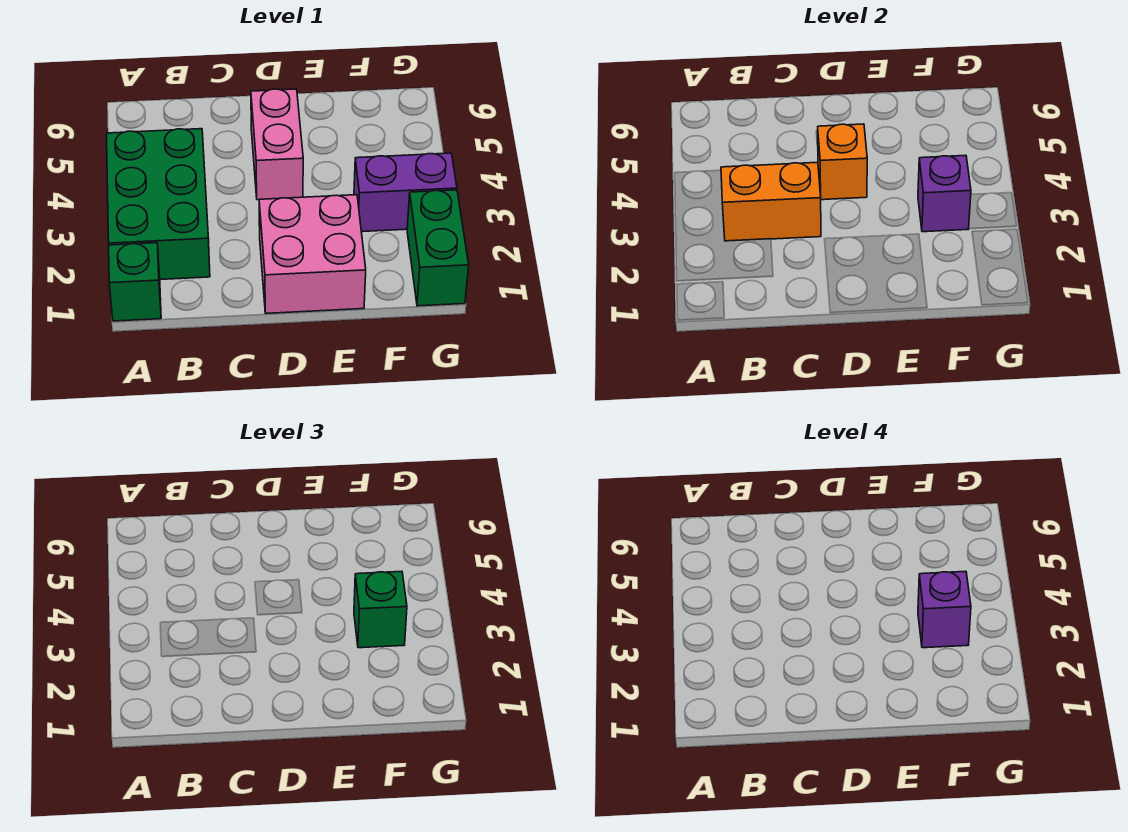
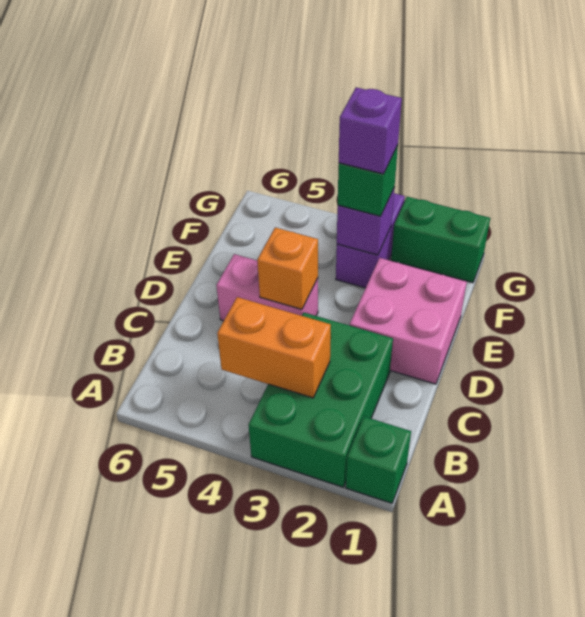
green 2x3 brick [107,129,210,280] -> green 2x3 brick turned to [249,312,393,487]
orange 1x2 brick [721,162,821,241] -> orange 1x2 brick turned to [217,297,331,398]

